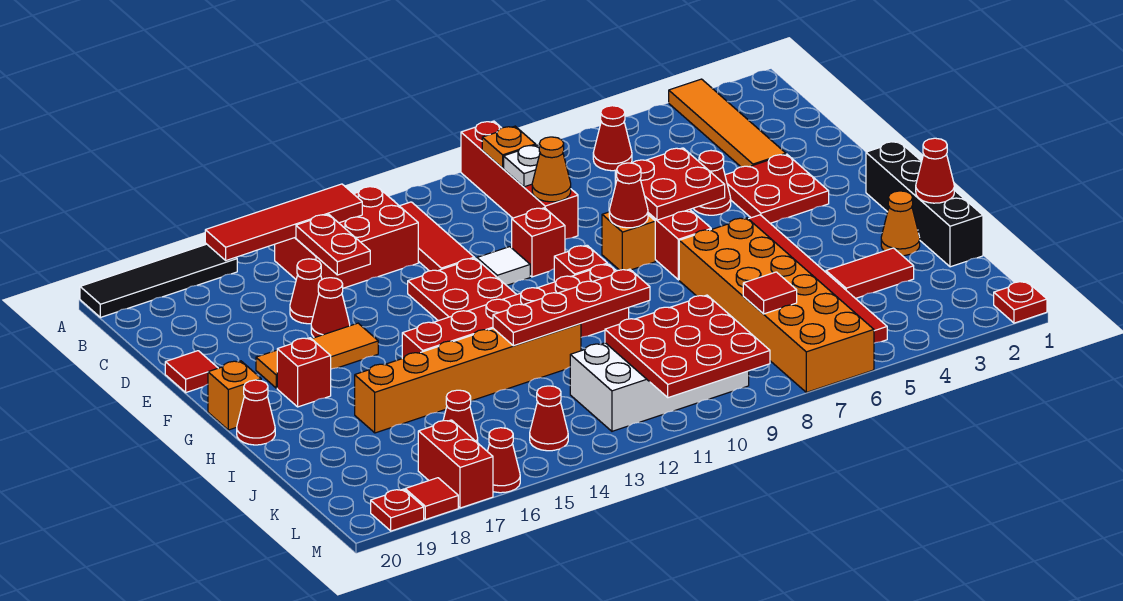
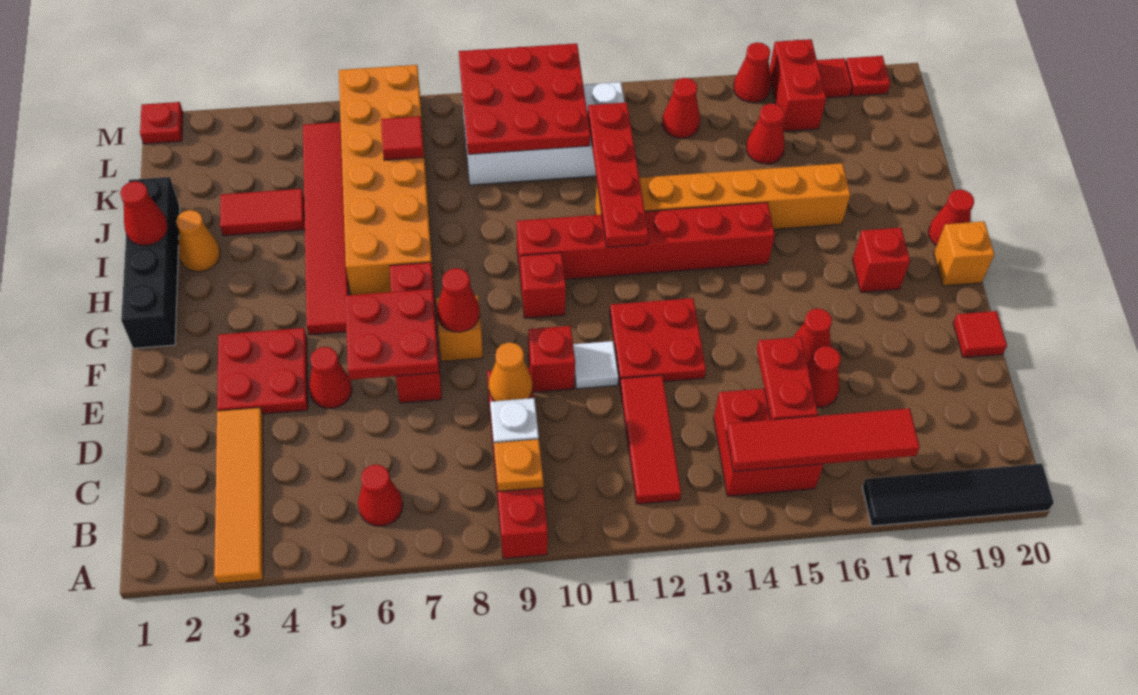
red 2x3 brick [275,186,418,288] -> red 2x2 brick [714,388,824,496]
orange 1x3 tile [256,323,378,388] -> none
red 1x4 plate [493,269,650,346] -> red 1x4 plate turned to [588,102,648,247]

